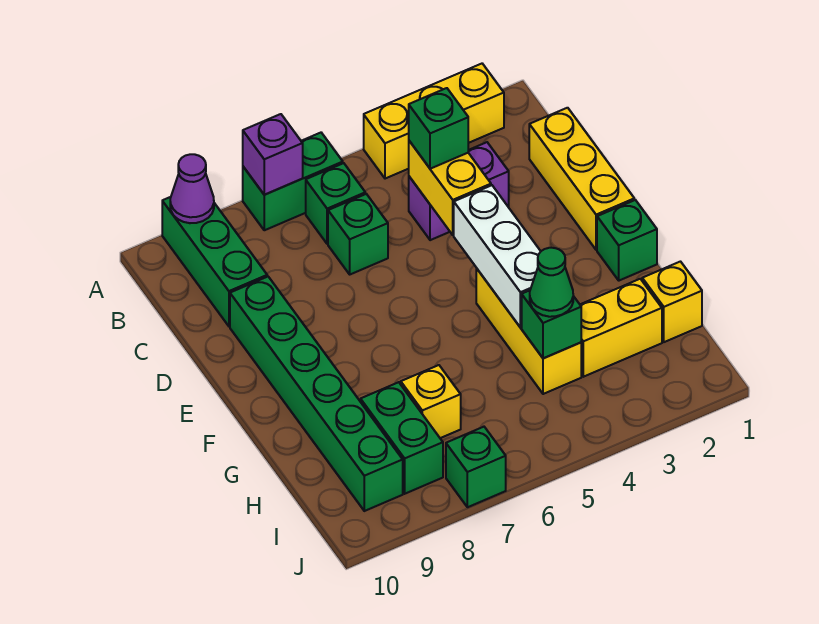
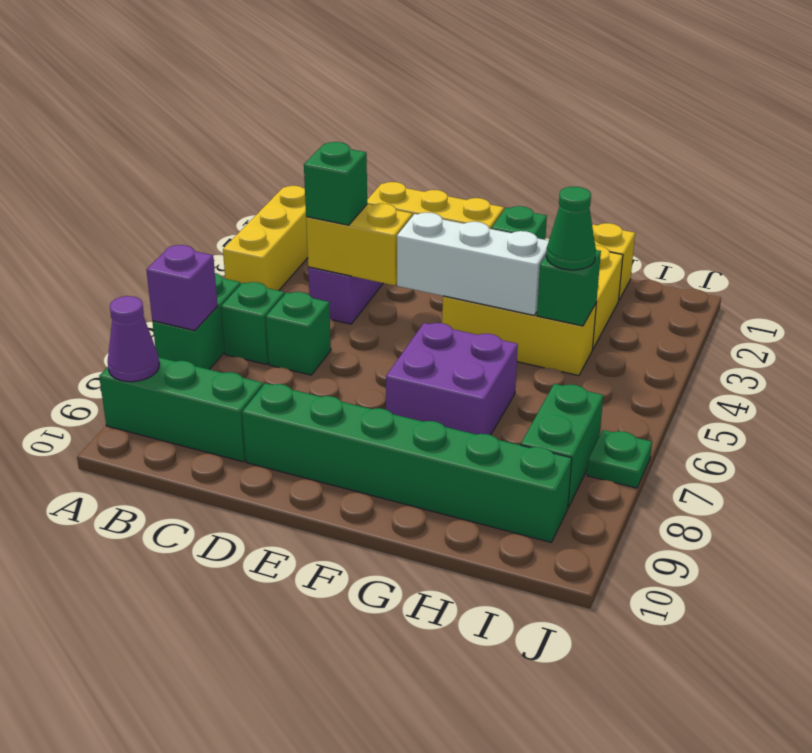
none -> purple 2x2 brick [386,323,518,435]
yellow 1x1 brick [401,365,461,438] -> none
green 1x2 brick [361,382,443,494] -> green 1x2 brick turned to [521,384,603,507]
green 1x1 brick [446,427,506,507] -> green 1x1 plate [587,430,652,488]

